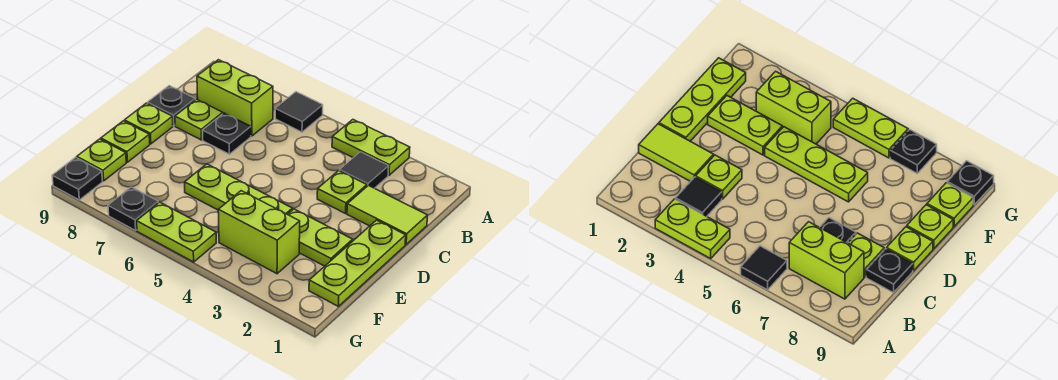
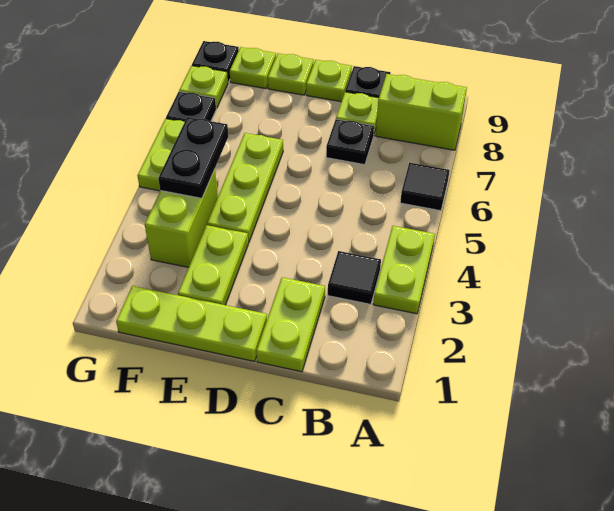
lime 1x2 brick [197,60,273,136] -> lime 1x2 brick turned to [376,74,467,150]
lime 1x2 tile [347,185,428,244] -> lime 1x2 plate [256,277,325,372]
lime 1x1 plate [317,171,367,214] -> lime 1x1 plate moved to [179,66,228,108]
none -> black 1x2 plate [158,117,228,198]

